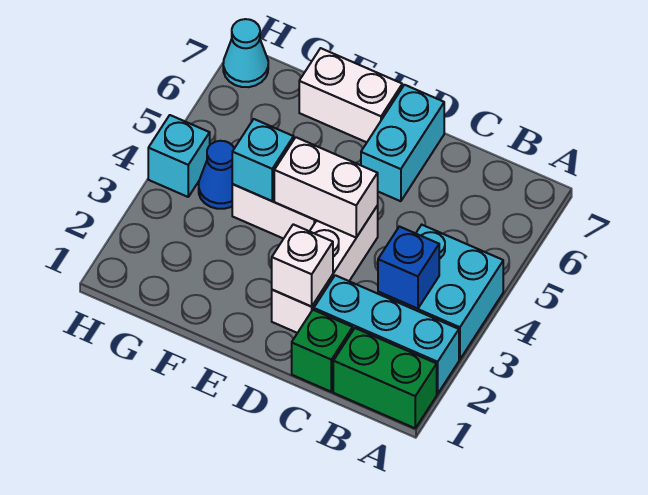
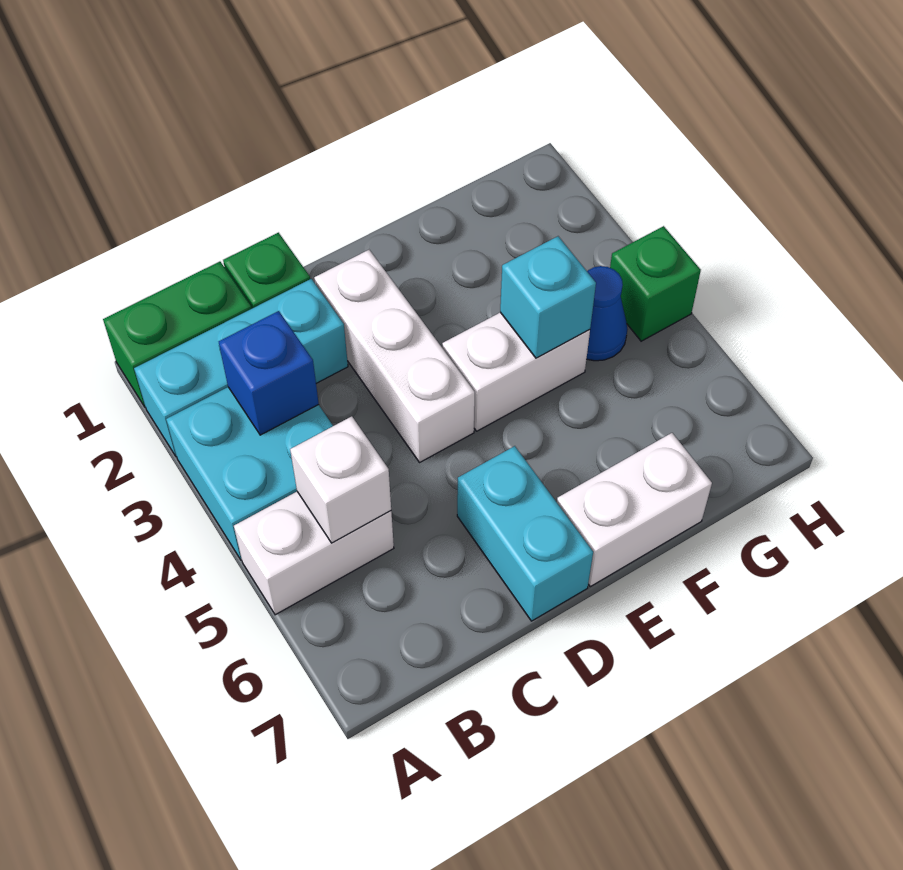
white 1x1 brick [272,224,333,307] -> white 1x1 brick moved to [290,416,391,543]
white 1x2 brick [274,137,378,237] -> white 1x2 brick moved to [234,492,394,615]
cyan 1x1 brick [148,115,210,197] -> green 1x1 brick [610,226,701,341]
cyan 1x1 cone [223,19,268,87] -> none

